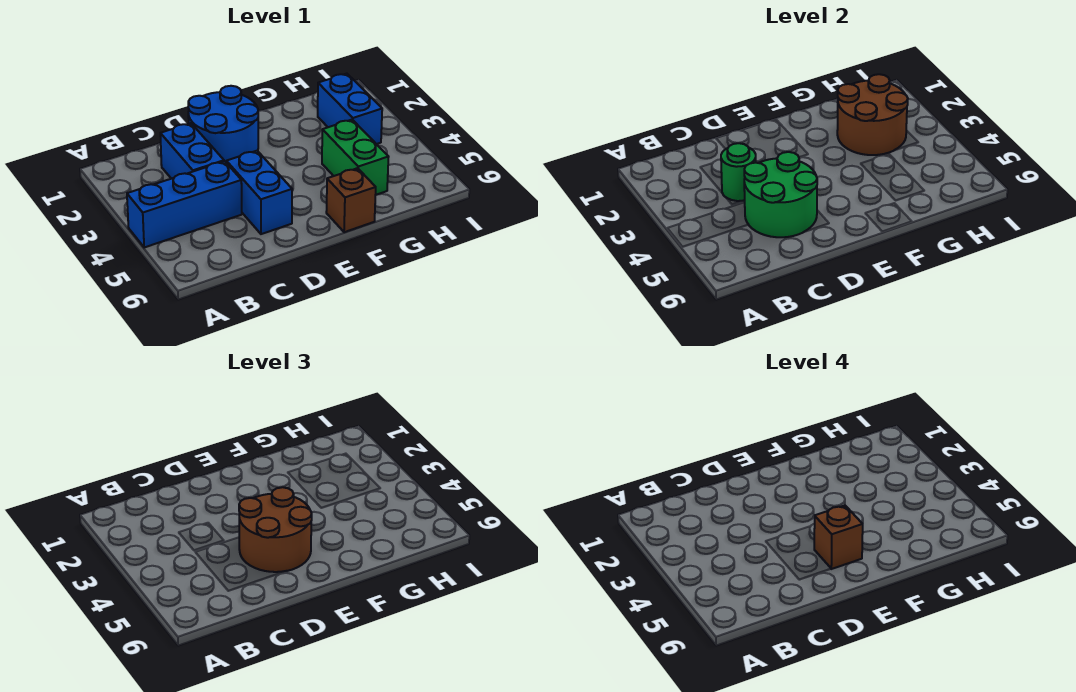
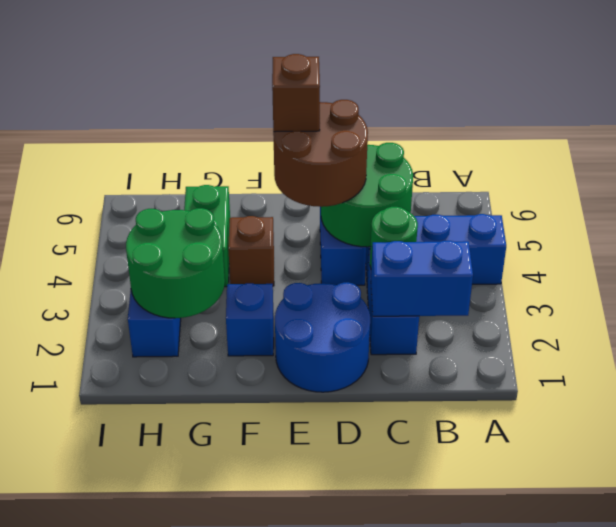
none -> blue 1x2 brick [371,241,473,316]
none -> blue 1x1 brick [226,283,274,356]
brown 1x1 brick [326,168,376,232] -> brown 1x1 brick moved to [228,216,274,286]
brown 2x2 round brick [837,74,908,155] -> green 2x2 round brick [126,208,225,318]

